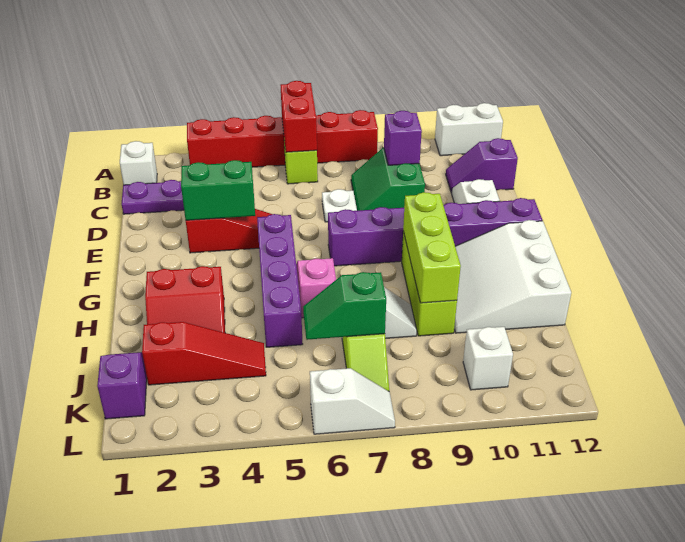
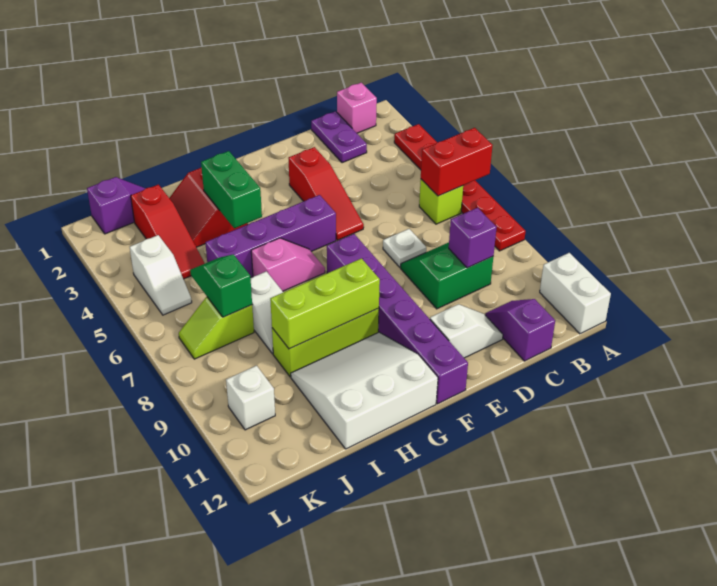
red 1x6 brick [187,110,378,167] -> red 1x6 plate [394,124,526,251]
white 1x1 brick [120,141,157,185] -> pink 1x1 brick [337,83,377,133]
green 1x2 brick [181,160,255,220] -> green 1x2 brick moved to [201,151,262,228]
white 1x2 slope [310,368,395,434] -> white 1x2 slope moved to [130,235,192,315]

